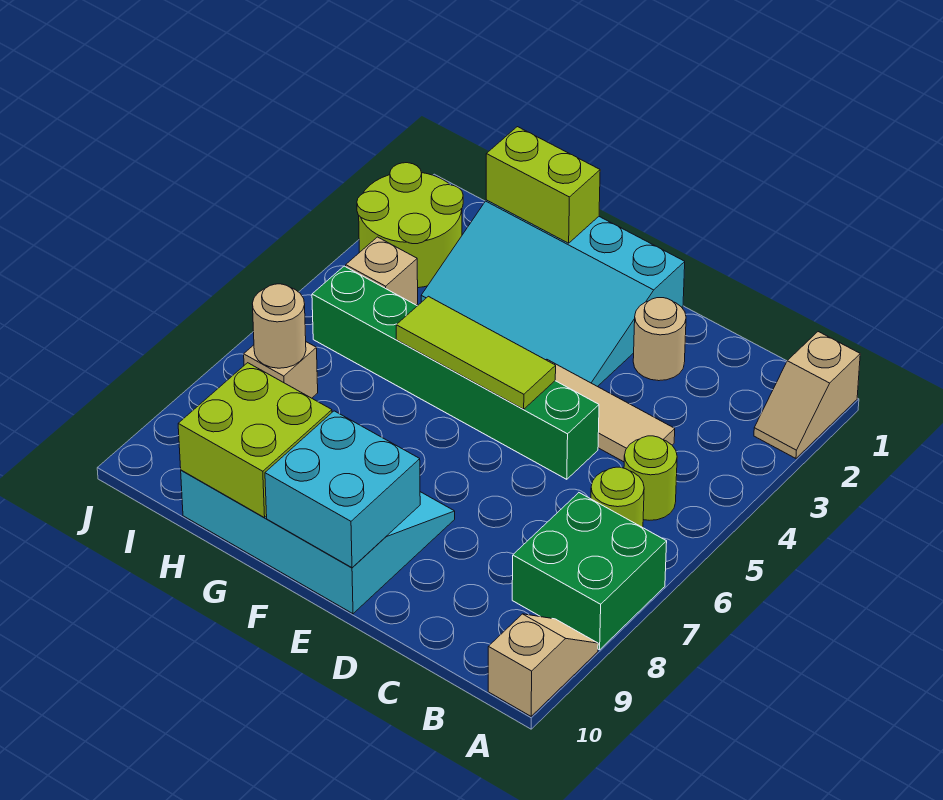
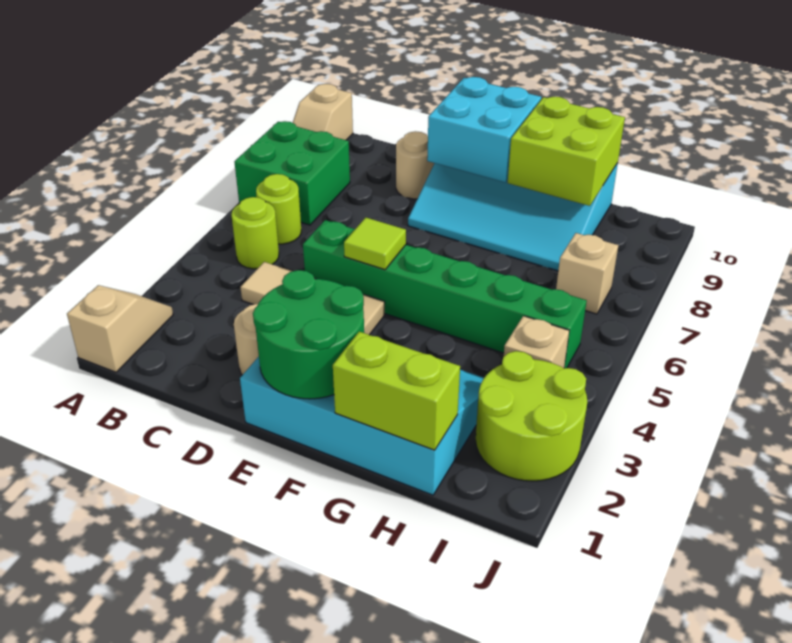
none -> green 2x2 round brick [253,270,364,399]
lime 1x3 tile [396,296,556,409] -> lime 1x1 tile [344,217,406,270]
tan 1x1 round brick [252,284,306,368] -> tan 1x1 round brick moved to [396,131,434,199]

